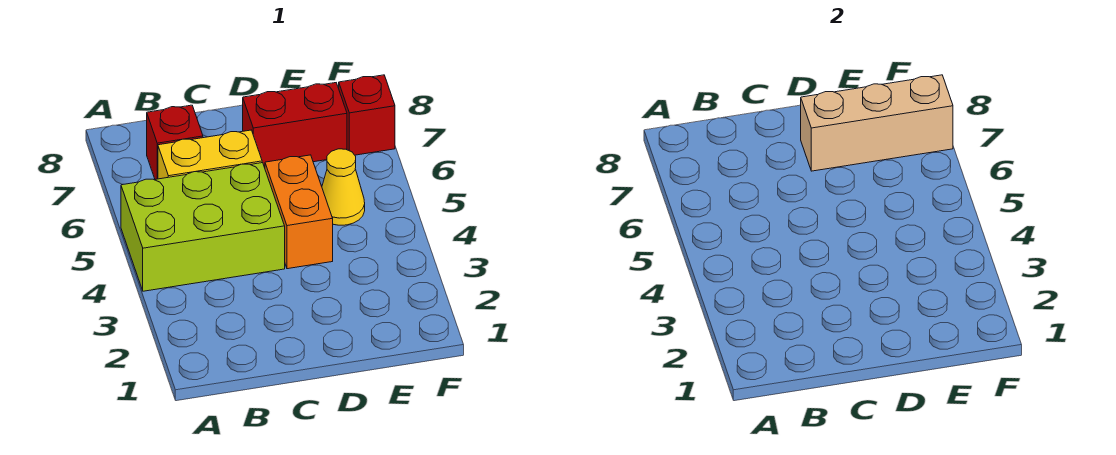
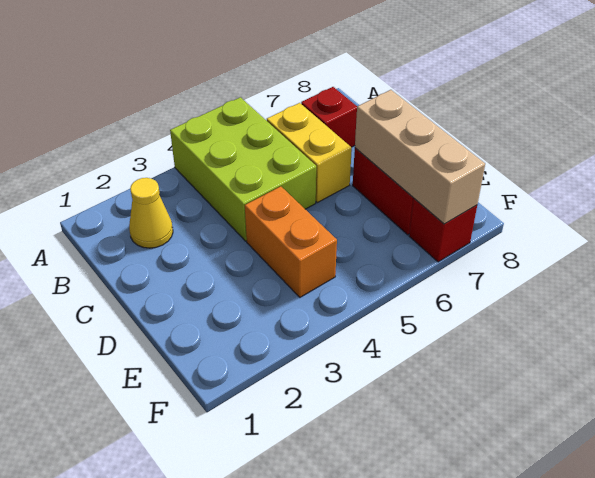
orange 1x2 brick [265,155,333,269] -> orange 1x2 brick turned to [245,186,337,297]
yellow 1x1 cone [322,149,365,225] -> yellow 1x1 cone moved to [129,178,173,248]

